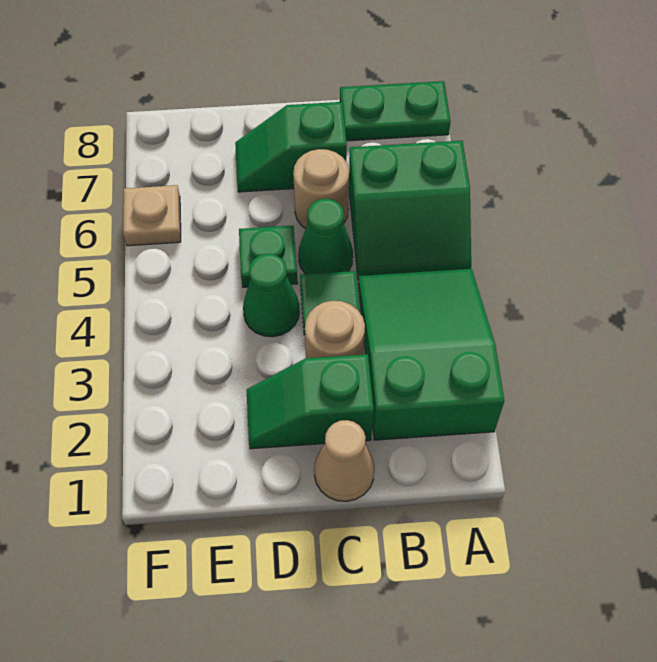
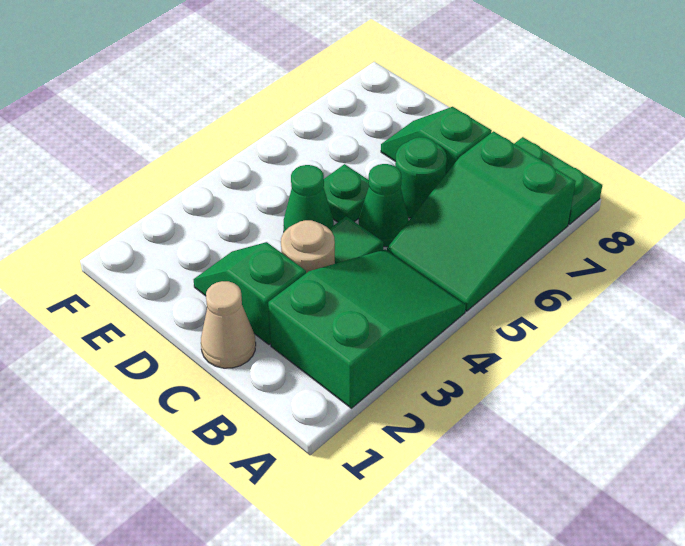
green 2x2 slope [349,141,471,277] -> green 2x3 slope [387,131,576,311]
tan 1x1 round brick [293,149,349,229] -> green 1x1 round brick [395,137,447,218]
tan 1x1 plate [123,185,181,246] -> none

